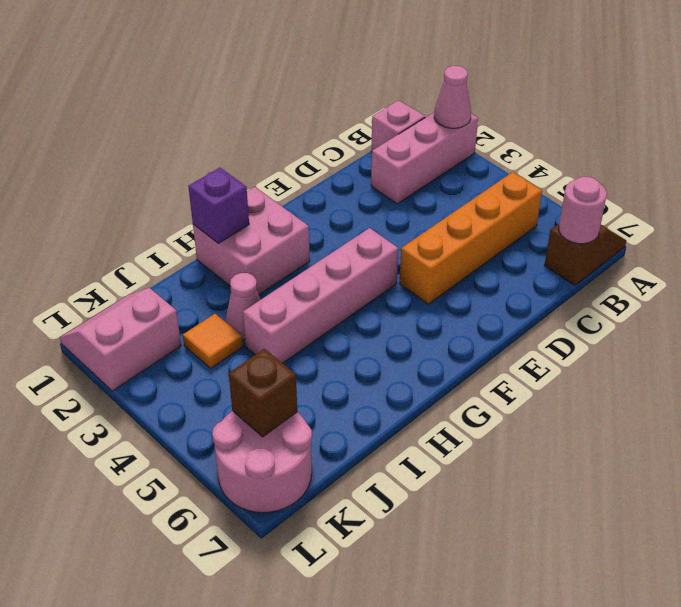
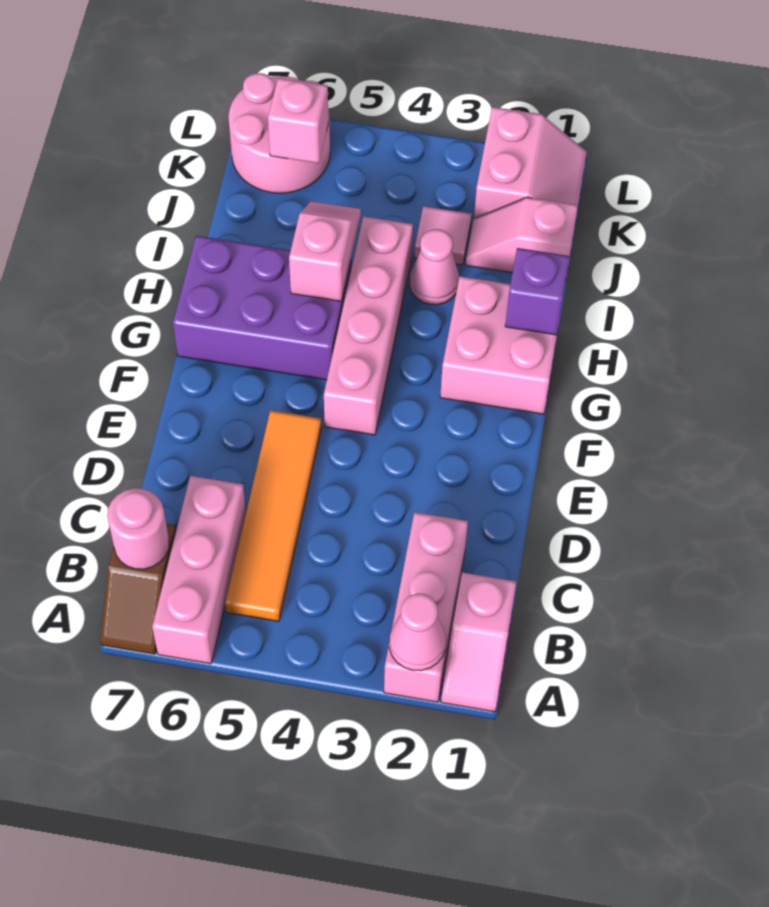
none -> pink 1x3 brick [152,476,246,664]
orange 1x4 brick [400,172,542,304] -> orange 1x4 tile [225,410,322,621]
none -> purple 2x3 brick [173,236,351,380]
none -> pink 1x2 slope [289,201,361,301]
none -> pink 1x2 slope [466,197,578,281]
orange 1x1 tile [183,314,243,368] -> pink 1x1 tile [414,206,472,265]
brown 1x1 brick [229,349,297,437] -> pink 1x1 brick [268,78,328,163]

